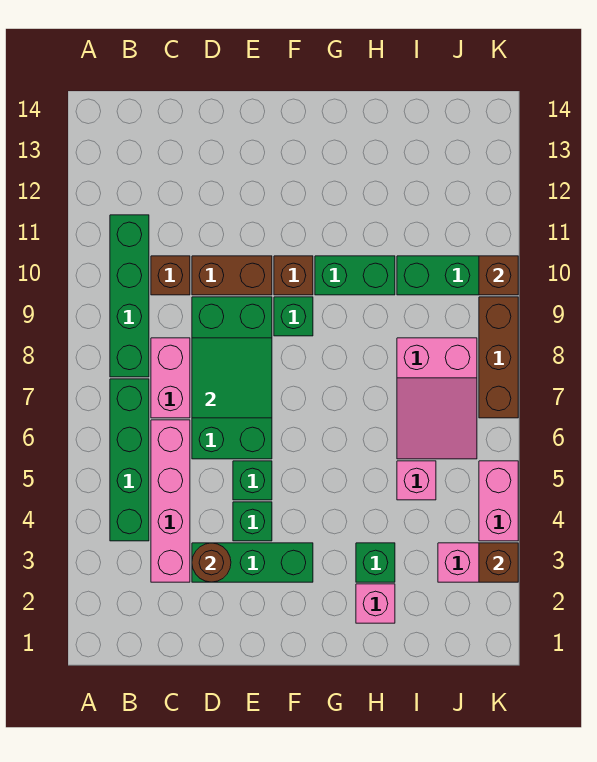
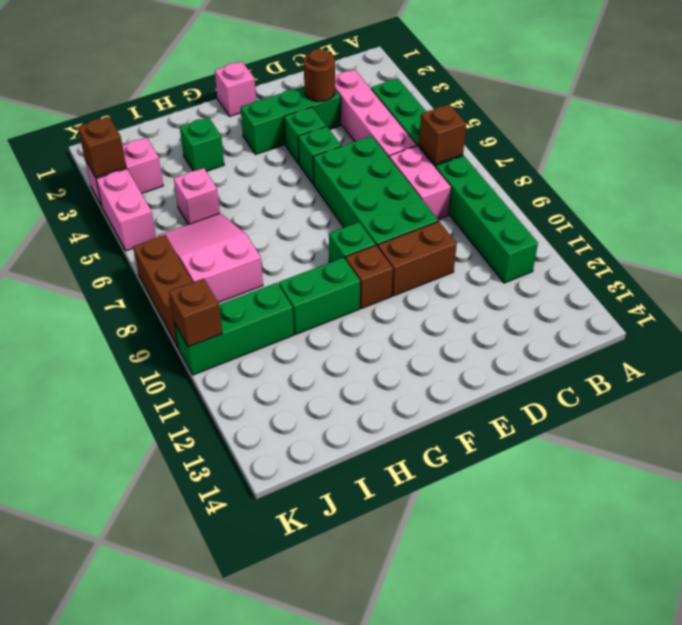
brown 1x1 brick [151,256,190,295] -> brown 1x1 brick moved to [419,104,466,164]
green 2x2 tile [192,338,272,418] -> none
pink 1x1 brick [356,584,395,623] -> pink 1x1 brick moved to [215,61,256,116]

